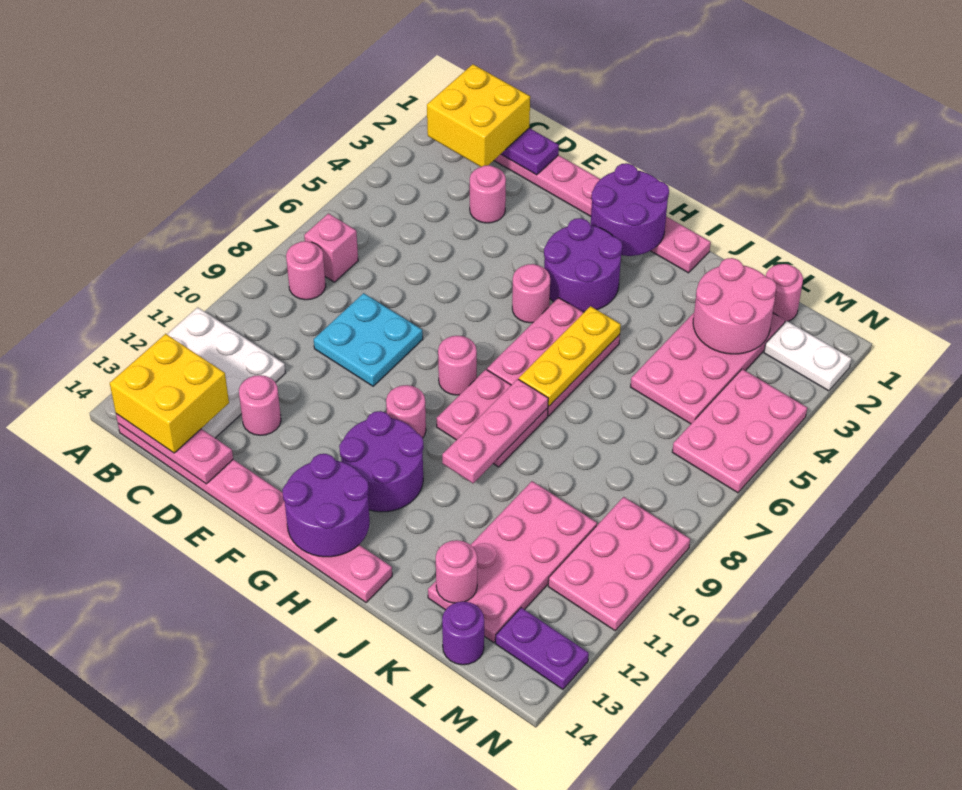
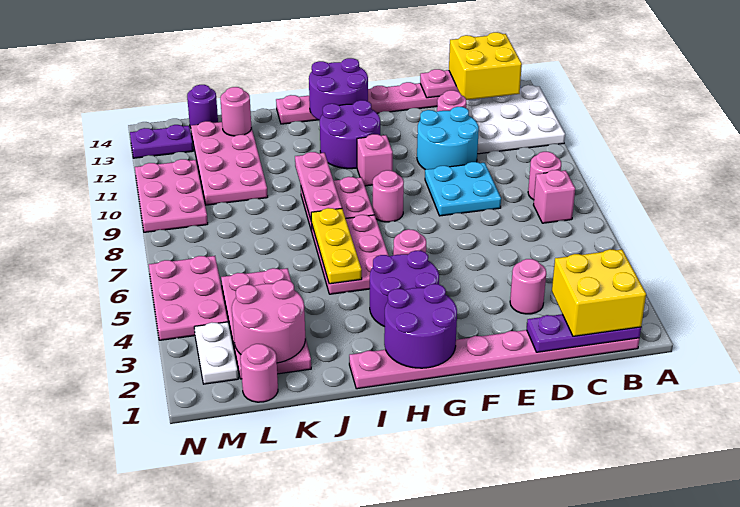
none -> cyan 2x2 round brick [417,107,479,170]
pink 1x1 round brick [386,385,426,438] -> pink 1x1 brick [357,134,393,186]
white 1x2 plate [764,321,851,391] -> white 1x2 plate turned to [194,322,238,384]

